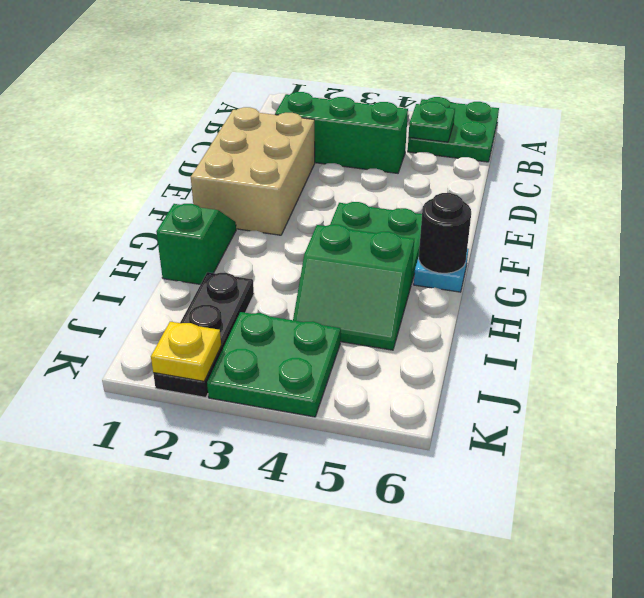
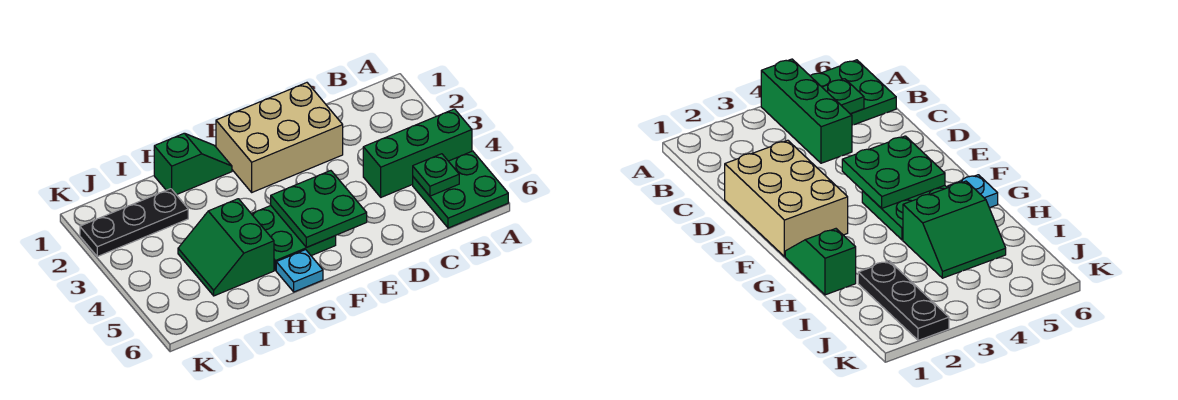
green 1x3 brick [275,92,408,173] -> green 1x3 brick turned to [363,109,472,197]
black 1x1 round brick [419,193,471,273] -> none
green 2x2 plate [207,312,341,417] -> green 2x2 plate moved to [271,171,367,247]
yellow 1x1 plate [151,322,221,381] -> none

